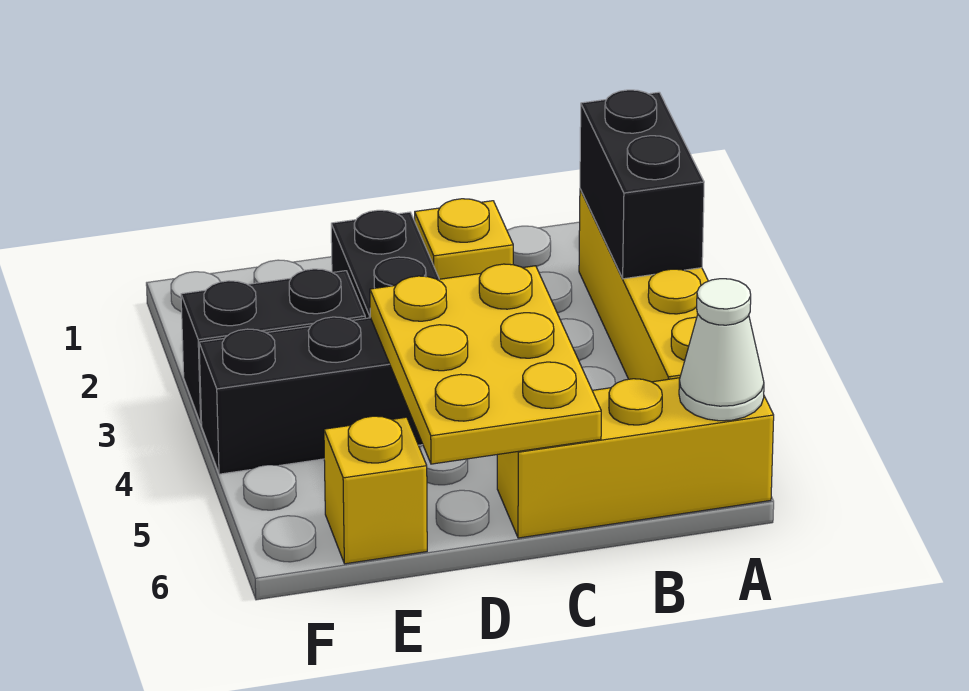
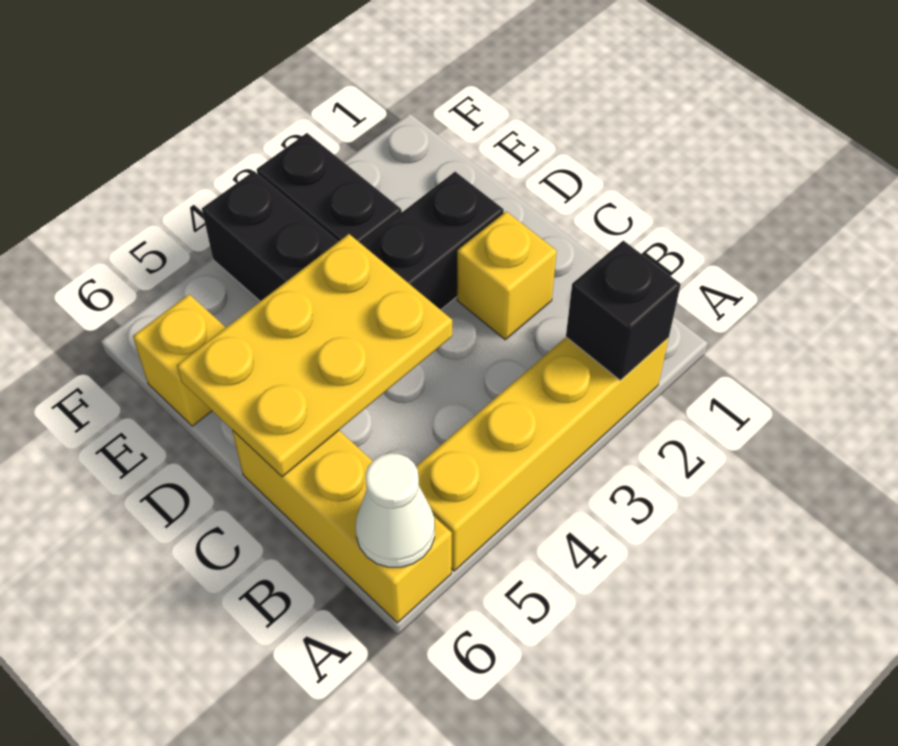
black 1x2 brick [580,90,704,279] -> black 1x1 brick [566,240,681,381]

